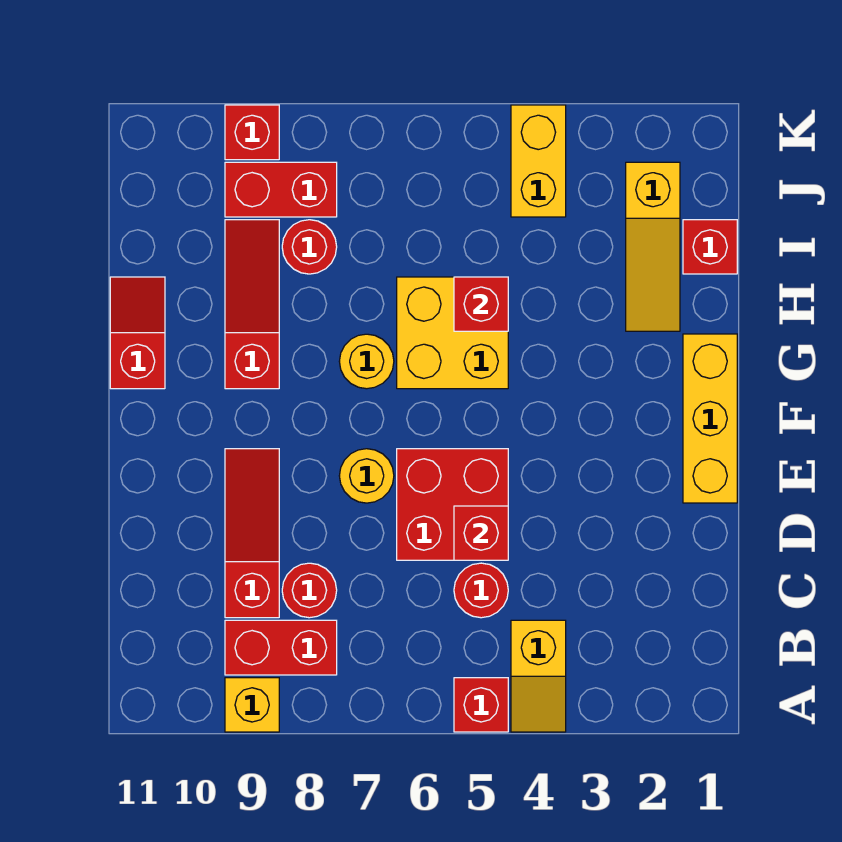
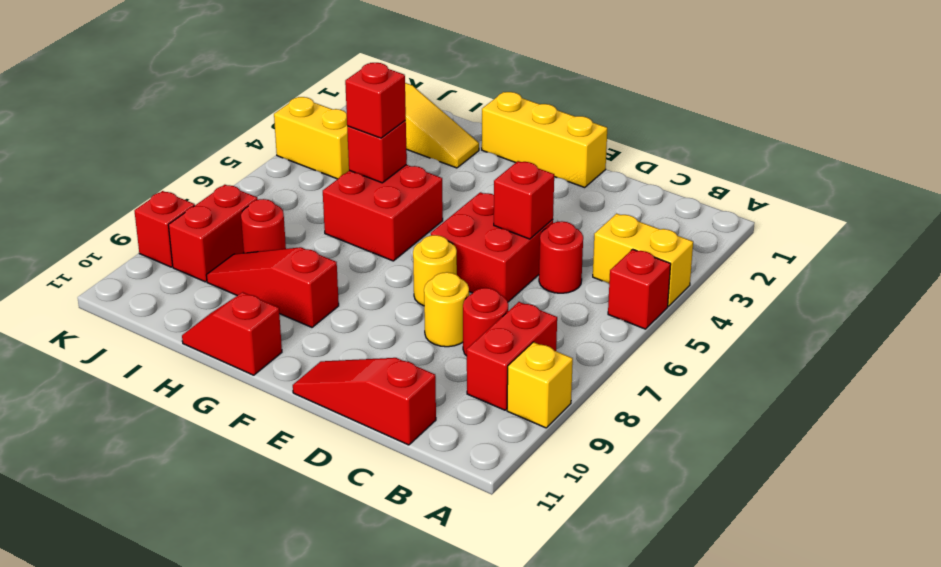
yellow 1x2 slope [511,620,566,732] -> yellow 1x2 brick [593,214,693,306]
red 1x3 slope [225,449,279,618] -> red 1x3 slope moved to [293,358,436,445]
yellow 2x2 brick [397,277,508,389] -> red 2x2 brick [323,165,443,261]
yellow 1x1 round brick [339,334,394,389] -> yellow 1x1 round brick moved to [424,272,469,347]
red 1x1 brick [683,220,737,274] -> red 1x1 brick moved to [345,63,406,138]

